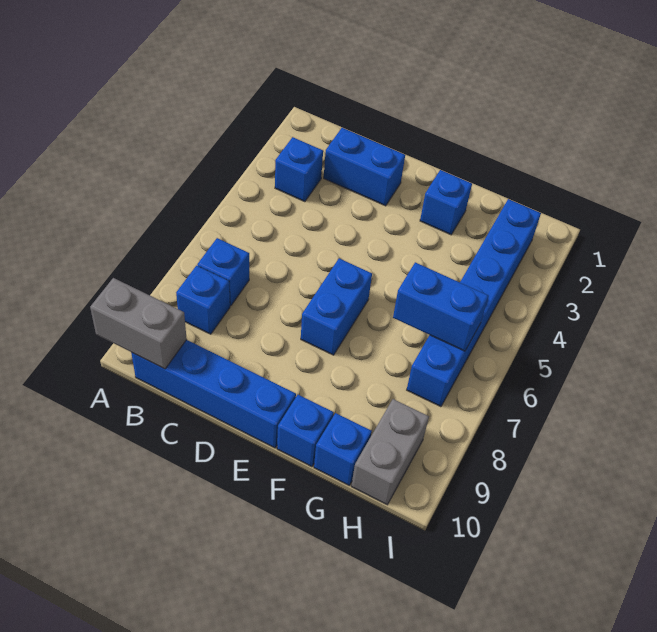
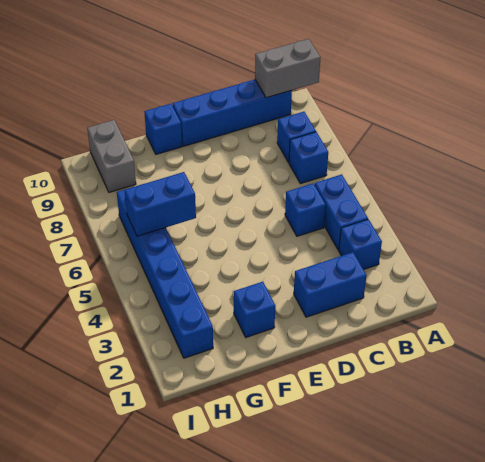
blue 1x2 brick [301,258,372,355] -> blue 1x2 brick moved to [315,174,368,250]
blue 1x1 brick [314,413,372,485] -> blue 1x1 brick moved to [285,183,326,236]

